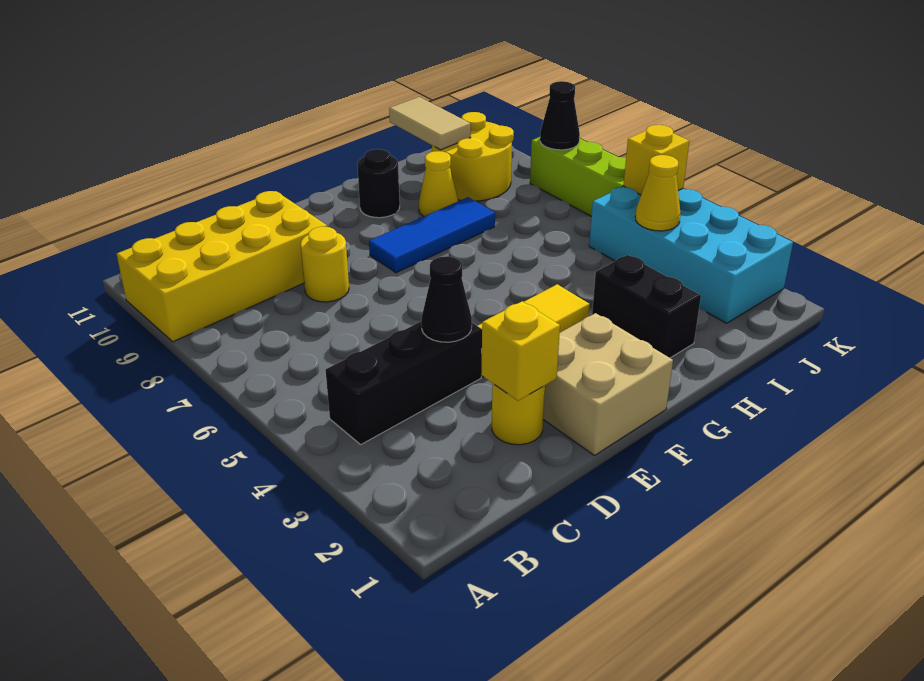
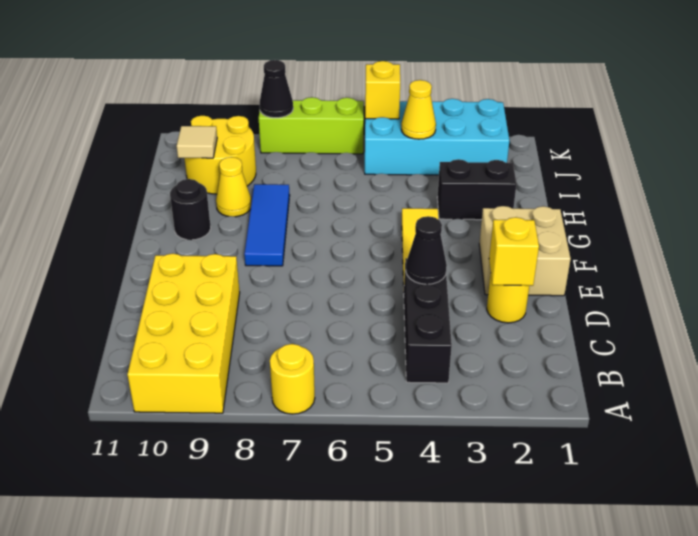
yellow 1x1 round brick [300,227,349,302] -> yellow 1x1 round brick moved to [270,344,315,414]
tan 1x2 tile [389,97,471,150] -> tan 1x1 tile [177,126,217,158]

